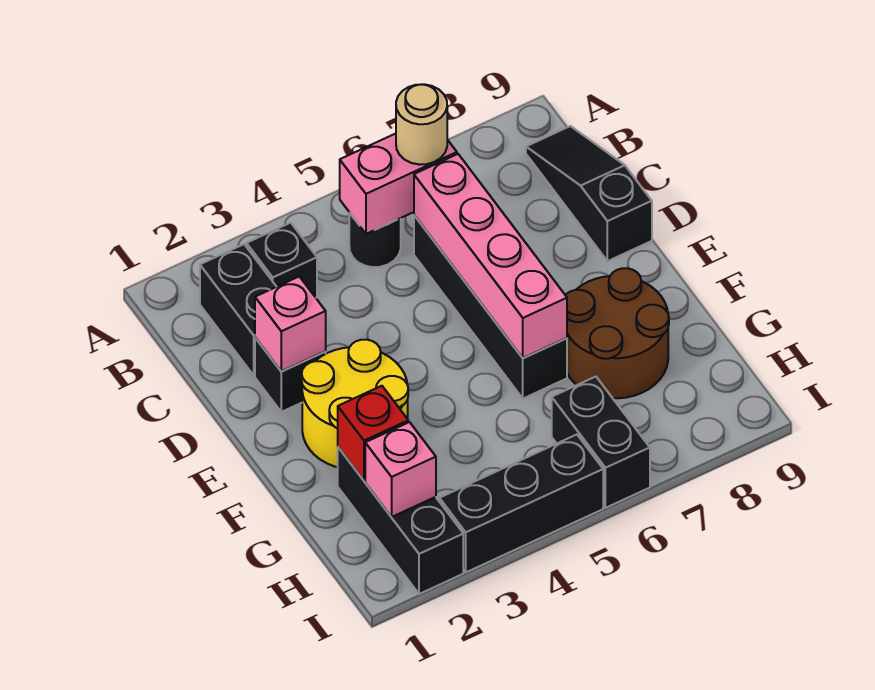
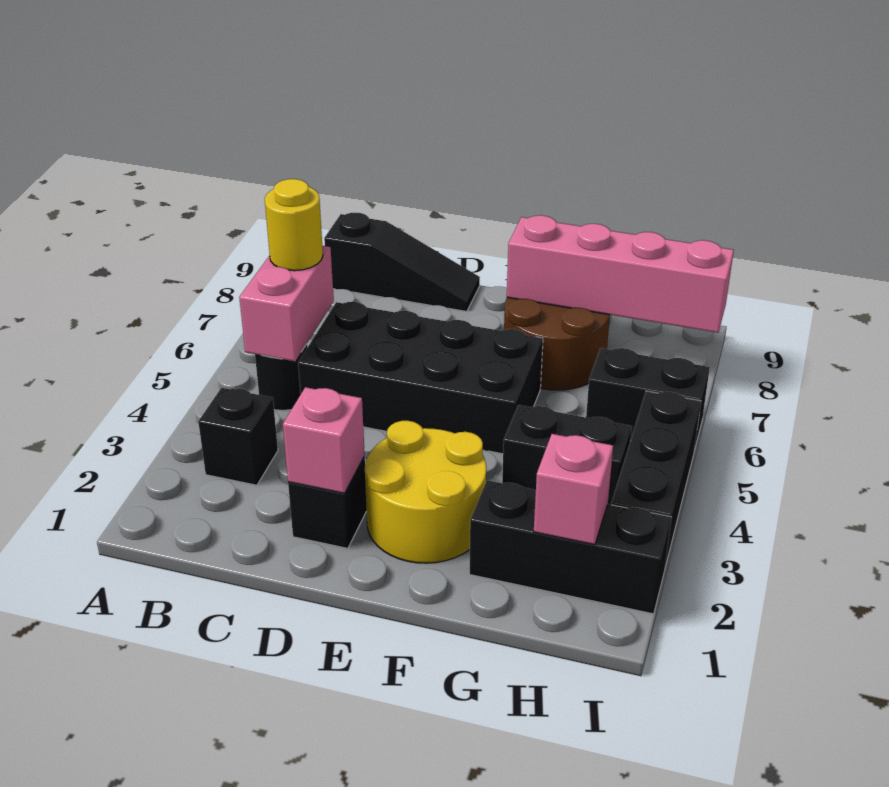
black 1x2 brick [200,244,276,375] -> black 1x2 brick moved to [502,405,632,505]
tan 1x1 round brick [396,84,447,165] -> yellow 1x1 round brick [265,179,323,271]
black 1x3 slope [526,126,652,261] -> black 1x3 slope turned to [324,213,480,311]
black 1x4 brick [414,215,567,399] -> black 2x4 brick [298,302,543,454]
pink 1x4 brick [414,154,567,358] -> pink 1x4 brick moved to [507,215,734,333]
red 1x1 brick [338,386,408,481] -> none

